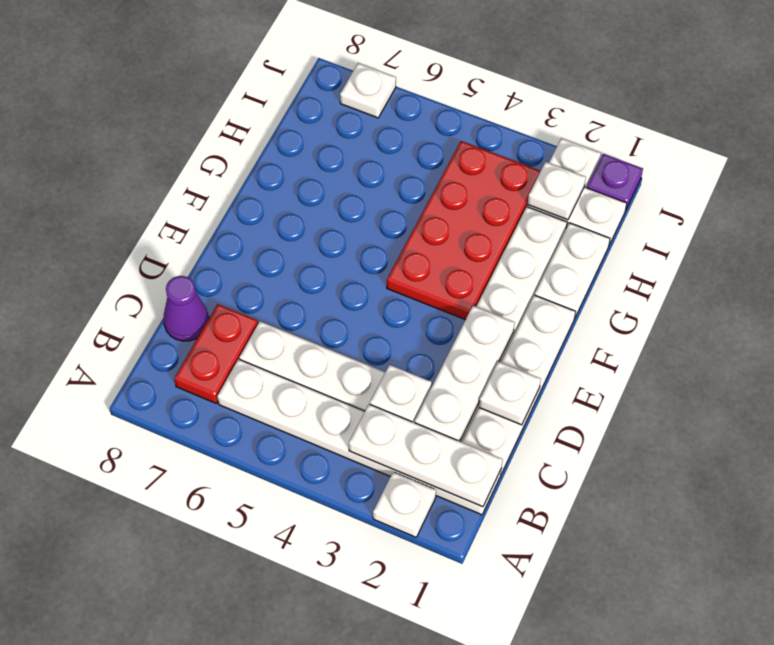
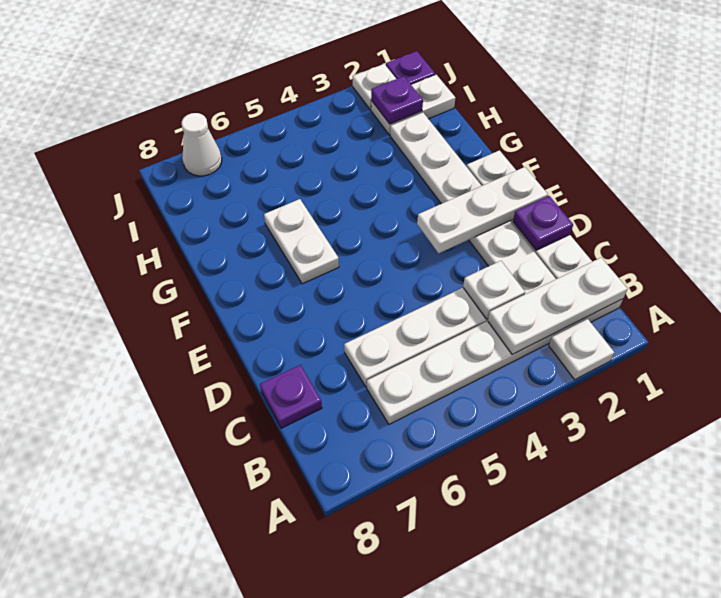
red 1x2 plate [174,304,258,404] -> none
white 1x3 plate [415,306,515,441] -> white 1x3 plate turned to [417,167,548,253]
purple 1x1 cone [164,276,209,341] -> purple 1x1 plate [260,365,322,428]
white 1x1 plate [479,362,541,425] -> purple 1x1 plate [513,196,573,250]
red 2x4 plate [387,141,540,320] -> none
white 1x2 plate [535,223,610,317] -> white 1x2 plate moved to [264,199,339,284]
white 1x1 plate [528,162,586,220] -> purple 1x1 plate [371,76,423,124]
white 1x1 plate [340,63,396,118] -> white 1x1 cone [182,113,222,176]

